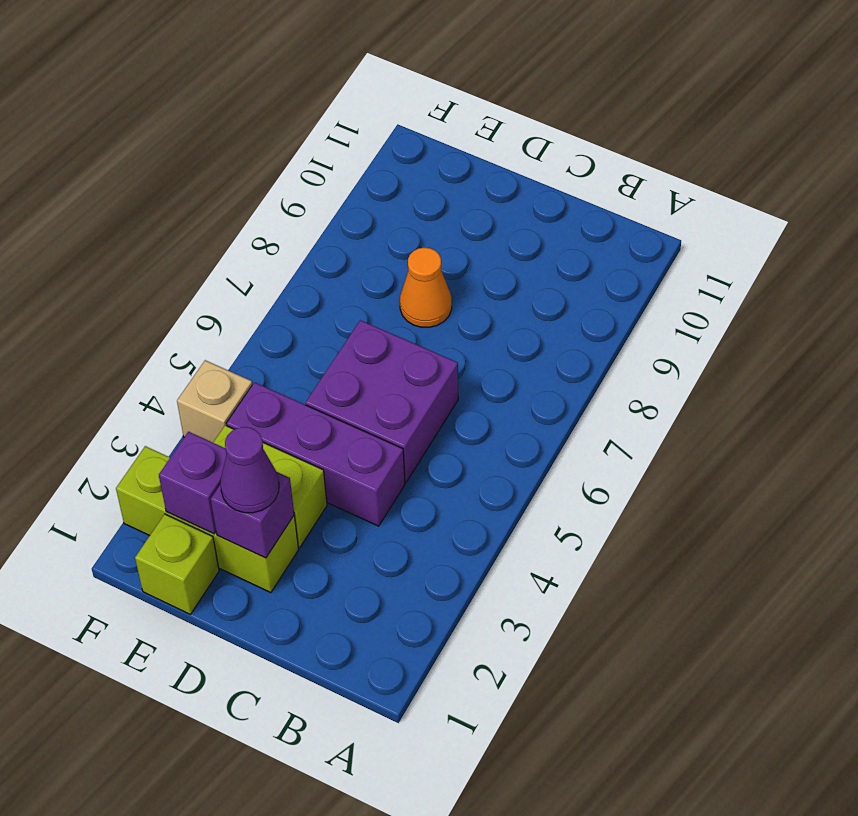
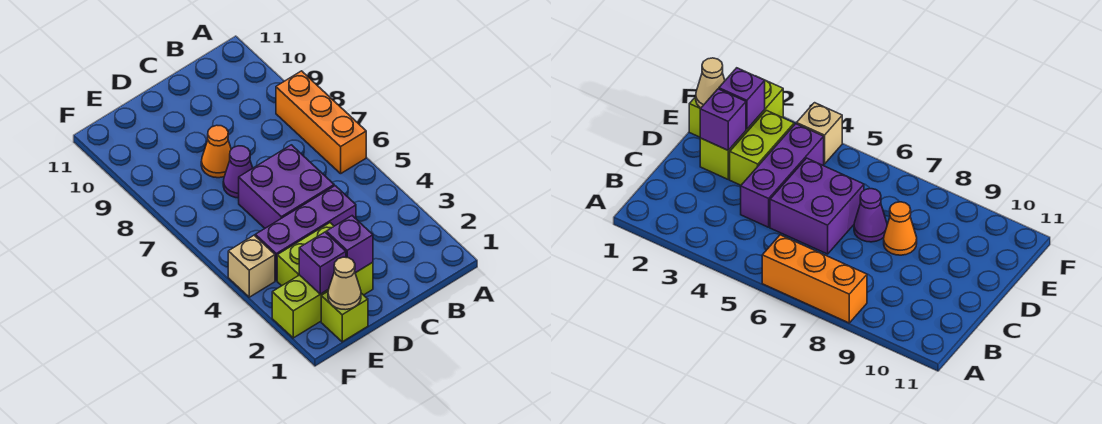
none -> orange 1x3 brick [276,71,366,174]
purple 1x1 cone [220,427,279,513] -> purple 1x1 cone moved to [223,146,253,198]
none -> tan 1x1 cone [328,257,361,310]

